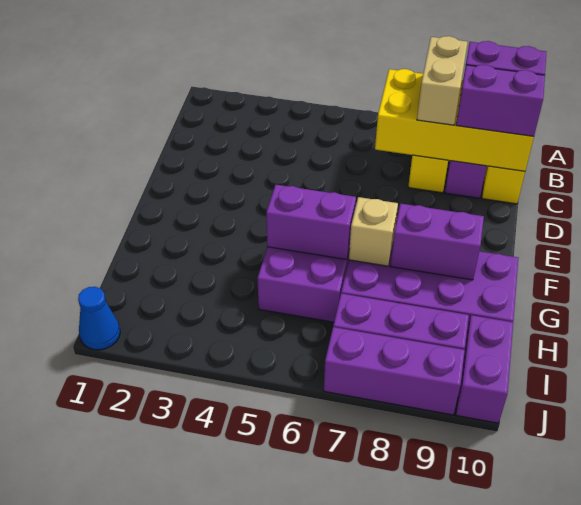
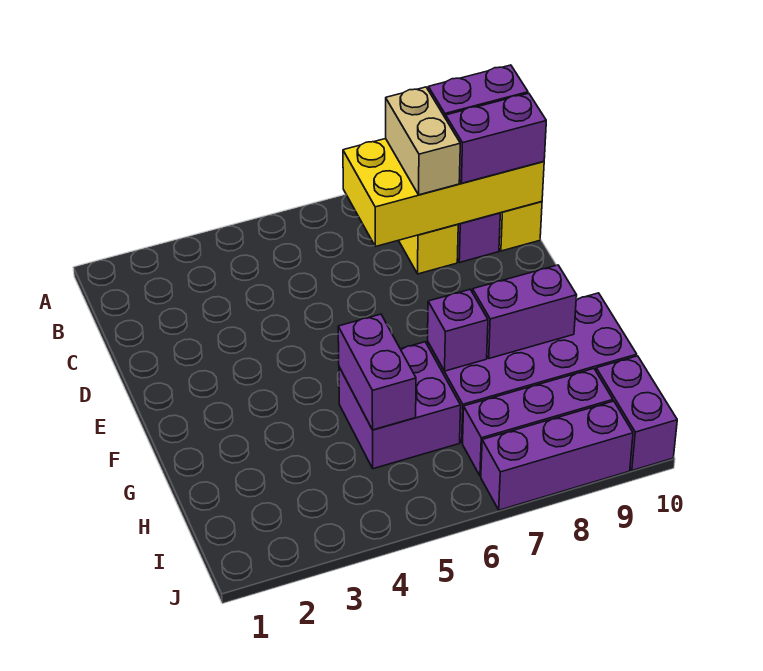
purple 1x2 brick [266,185,356,260] -> purple 1x2 brick turned to [338,314,416,430]
tan 1x1 brick [349,197,398,266] -> purple 1x1 brick [428,290,488,371]
blue 1x1 cone [78,287,120,350] -> none

